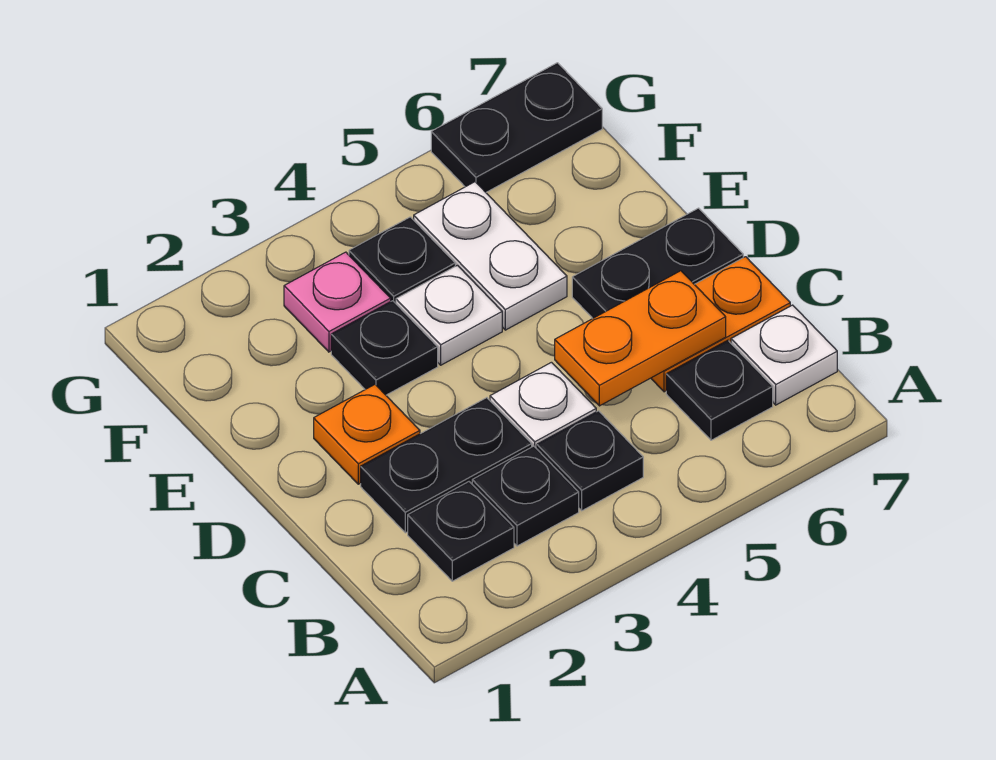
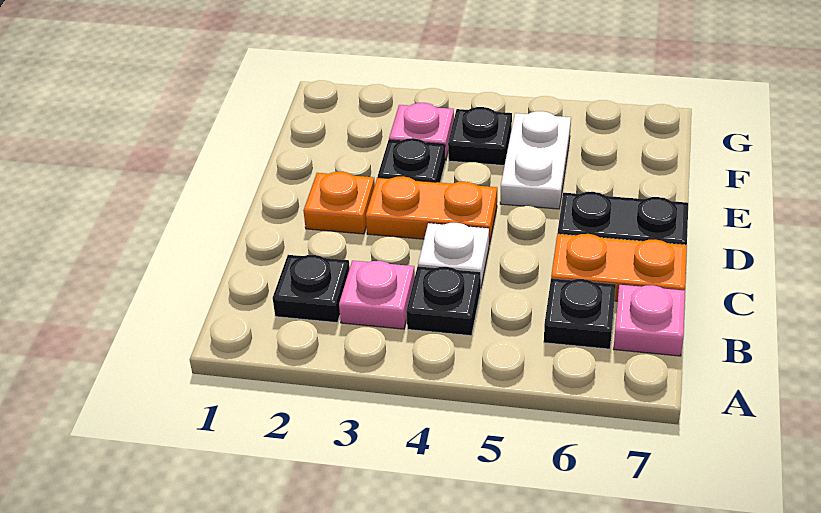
black 1x1 plate [472,446,579,546] -> pink 1x1 plate [339,261,415,329]
white 1x1 plate [731,305,837,405] -> pink 1x1 plate [614,285,685,356]
black 1x2 plate [361,398,532,533] -> none
orange 1x2 plate [555,271,726,406] -> orange 1x2 plate moved to [366,176,497,245]
white 1x1 plate [396,265,502,365] -> none
black 1x2 plate [431,63,602,192] -> none

